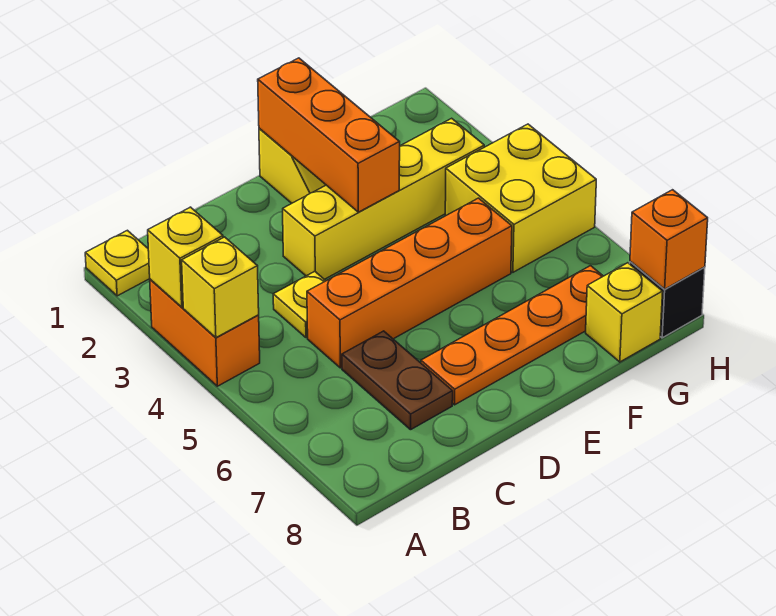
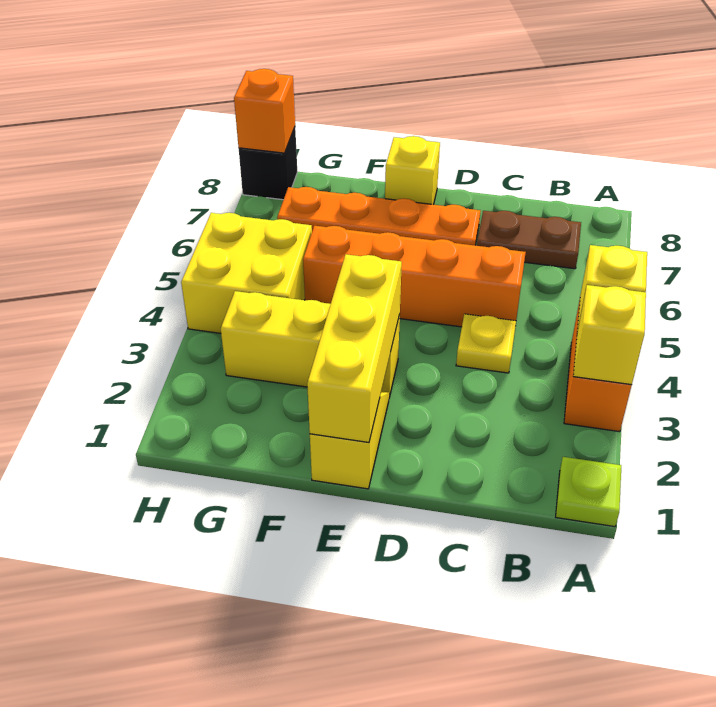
yellow 1x1 plate [85,230,150,296] -> lime 1x1 plate [556,457,621,527]
brown 1x2 plate [342,331,453,430] -> brown 1x2 plate turned to [477,211,581,269]
yellow 1x4 brick [283,118,484,279] -> yellow 1x3 brick [221,291,400,397]
orange 1x3 brick [258,58,400,212] -> yellow 1x3 brick [307,254,402,442]
yellow 1x1 brick [586,263,663,362] -> yellow 1x1 brick moved to [385,136,440,205]

